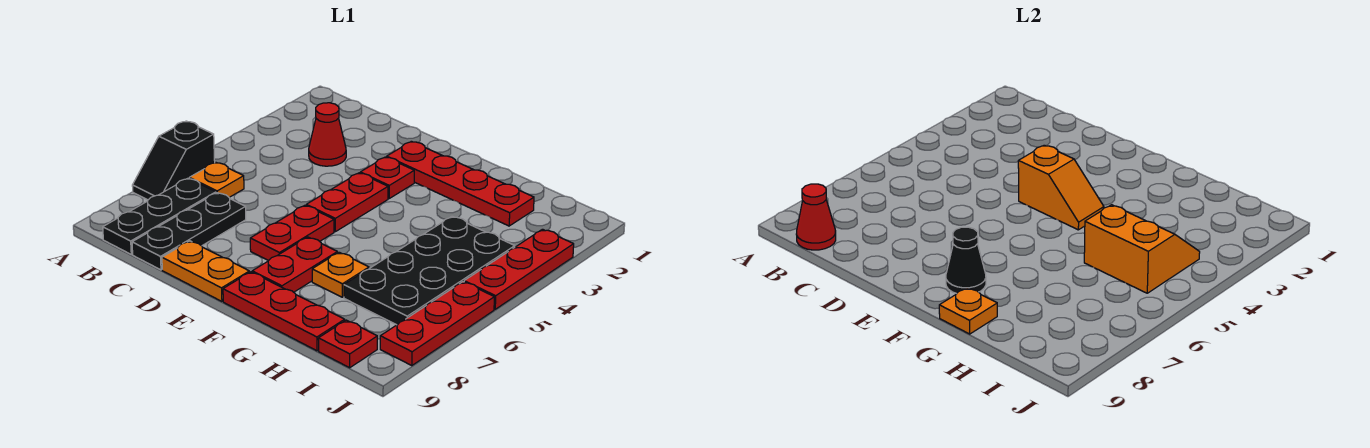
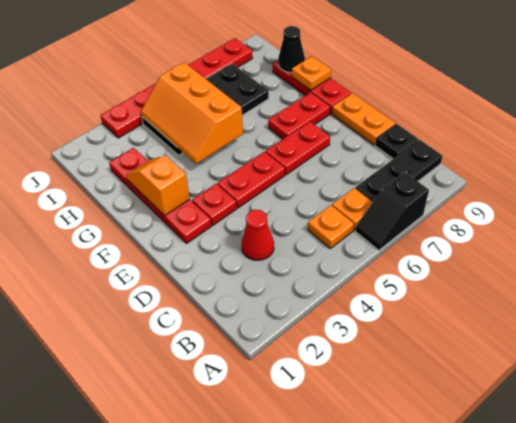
black 1x2 slope [132,121,215,200] -> black 1x2 slope turned to [355,172,429,250]
red 1x1 cone [796,184,836,250] -> none
black 1x3 plate [132,193,246,270] -> black 1x1 plate [375,124,418,159]
orange 1x2 slope [1018,145,1104,230] -> orange 1x2 slope moved to [126,155,190,216]
black 1x1 cone [946,227,986,294] -> black 1x1 cone moved to [278,26,305,72]
orange 1x1 plate [312,252,369,297] -> orange 1x1 plate moved to [308,205,354,249]
orange 2x2 slope [1084,205,1200,293] -> orange 2x3 slope [141,62,243,164]
red 1x1 plate [318,320,377,368] -> none

